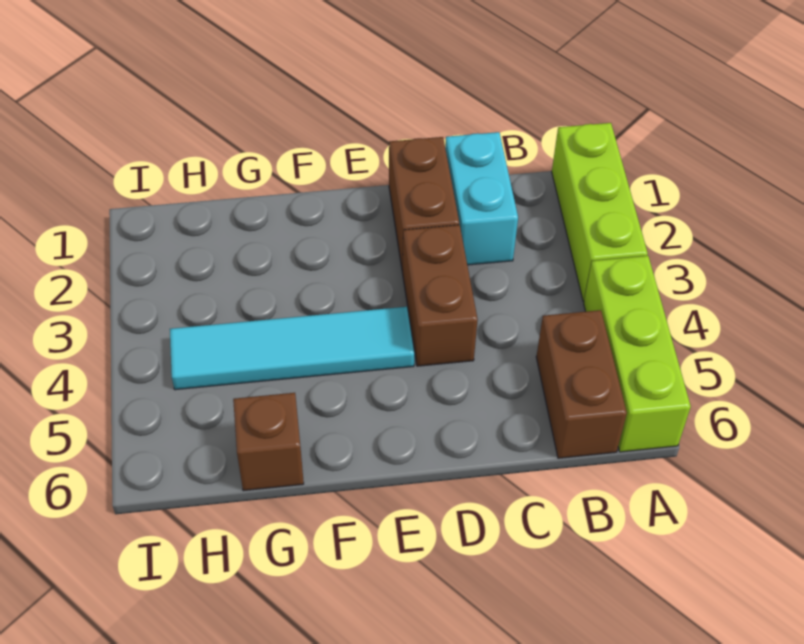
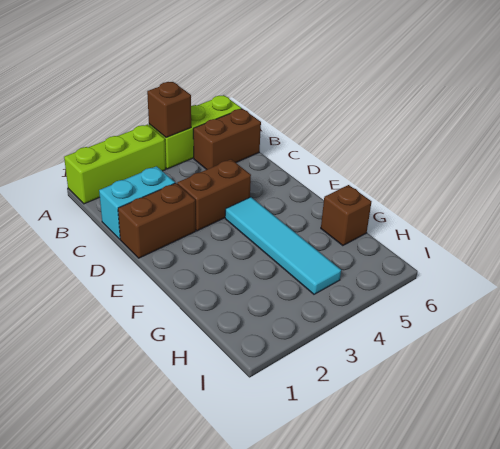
none -> brown 1x1 brick [147,82,191,138]

